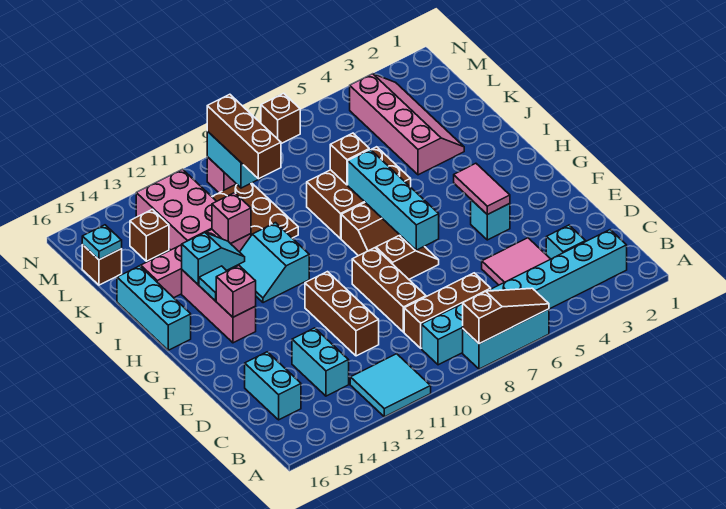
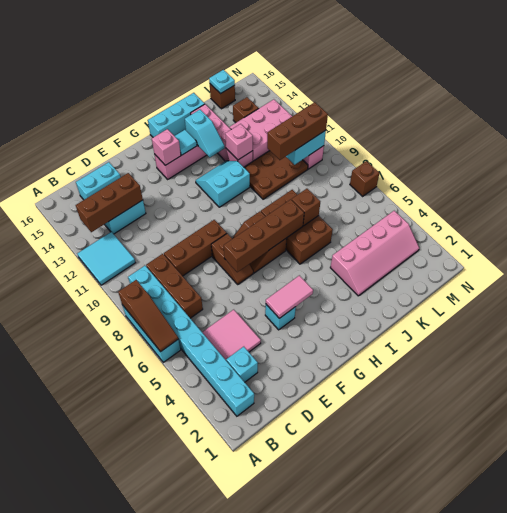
brown 1x3 brick [305,272,379,356] -> brown 1x3 brick moved to [76,173,143,232]
cyan 1x4 brick [348,149,439,250] -> brown 1x4 brick [224,199,304,272]

